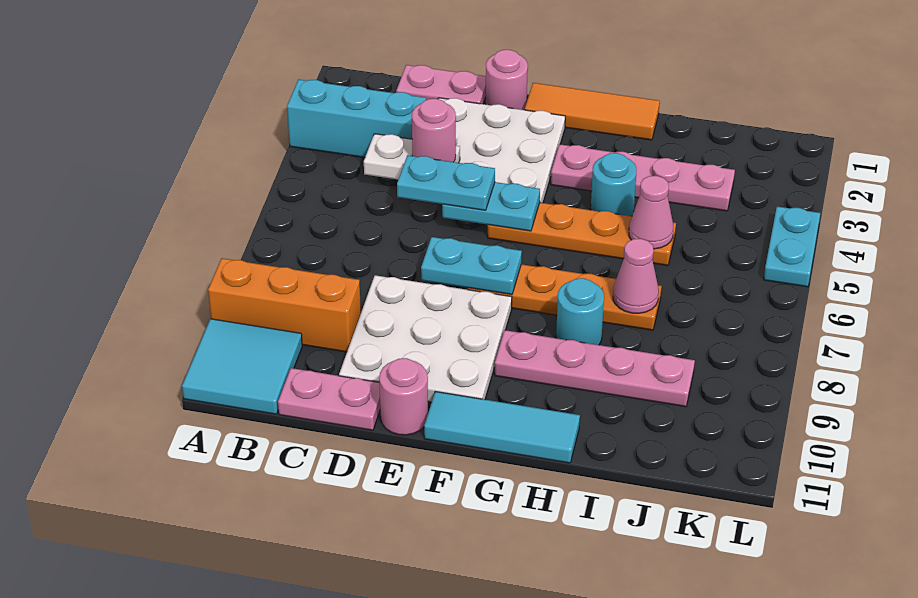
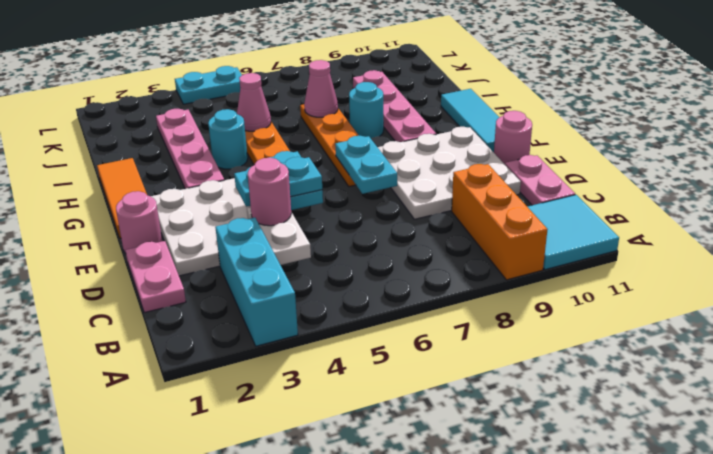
cyan 1x2 plate [397,155,495,210] -> cyan 1x2 plate turned to [234,157,322,207]

